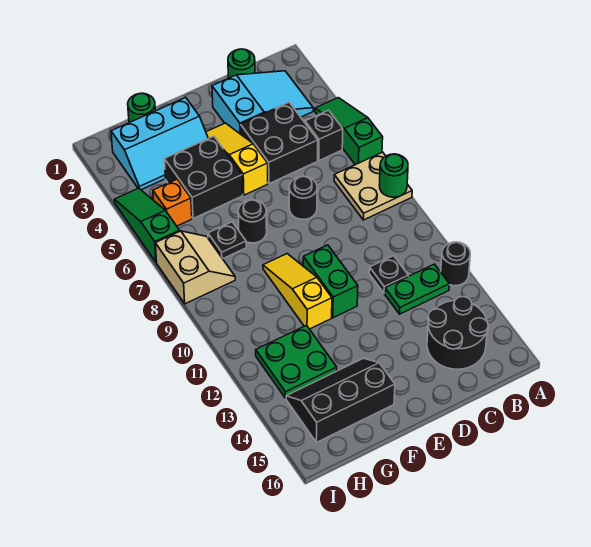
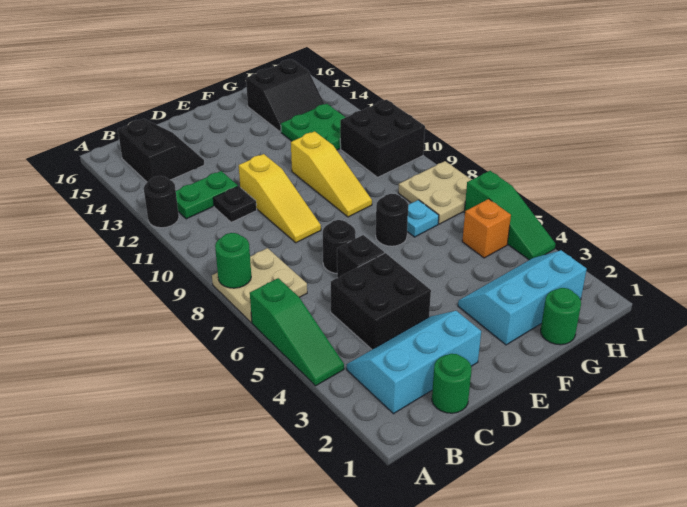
cyan 2x3 slope [212,71,313,134] -> cyan 2x3 slope turned to [347,311,481,414]
black 1x1 brick [305,110,343,161] -> black 1x1 brick moved to [337,235,384,278]
black 2x2 round brick [427,297,488,369] -> black 2x2 slope [118,119,204,182]
yellow 1x3 slope [206,123,268,195] -> yellow 1x3 slope moved to [239,154,321,243]
green 1x2 brick [303,245,358,318] -> none
black 2x2 brick [164,136,243,219] -> black 2x2 brick moved to [340,100,425,177]
black 2x3 slope [286,358,395,442] -> black 2x2 slope [246,59,324,132]
black 1x1 plate [208,222,246,259] -> cyan 1x1 plate [407,200,439,237]
tan 2x2 slope [155,231,235,304] -> tan 2x2 plate [398,161,472,224]

